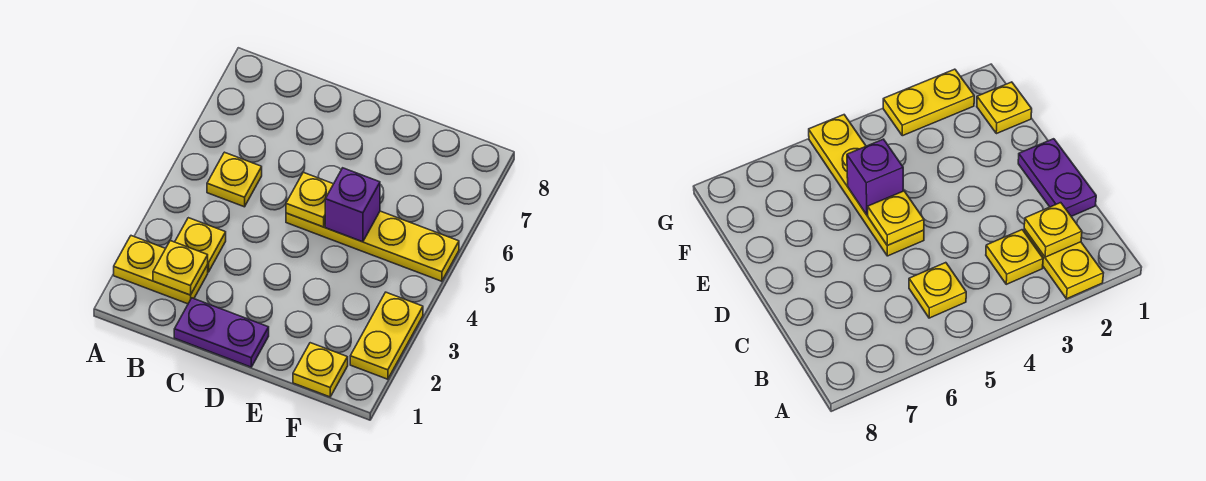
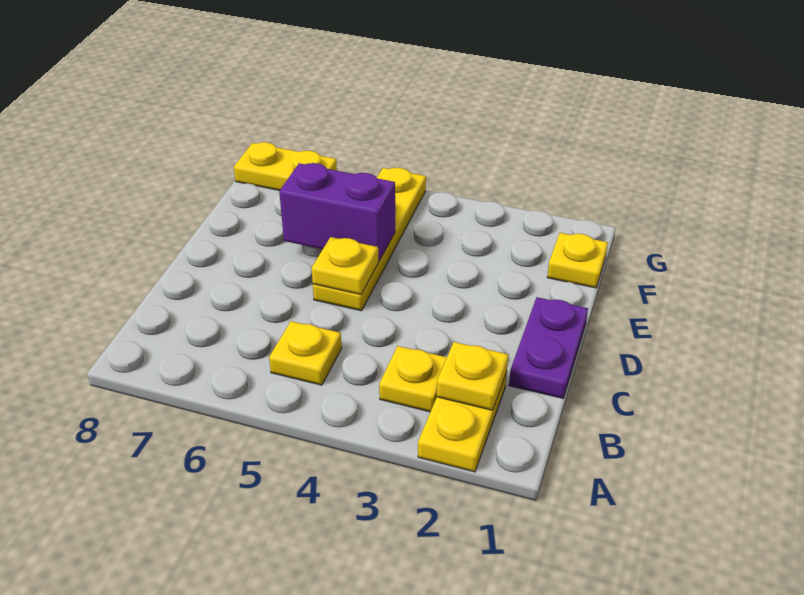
purple 1x1 brick [325,168,380,242] -> purple 1x2 brick [279,163,395,261]
yellow 1x2 plate [350,292,423,379] -> yellow 1x2 plate moved to [234,142,337,190]

